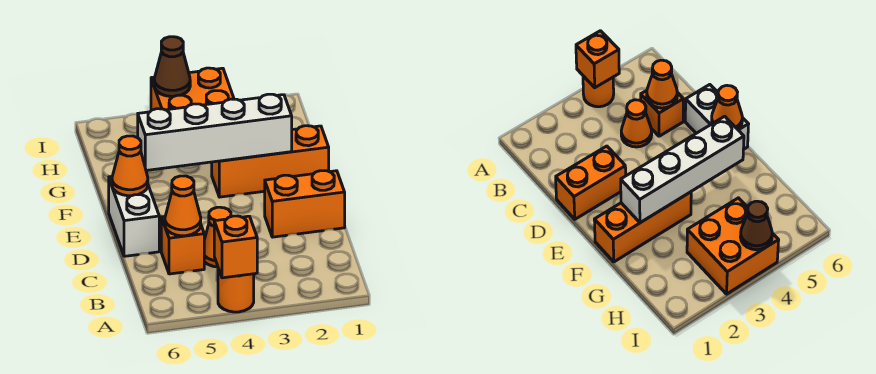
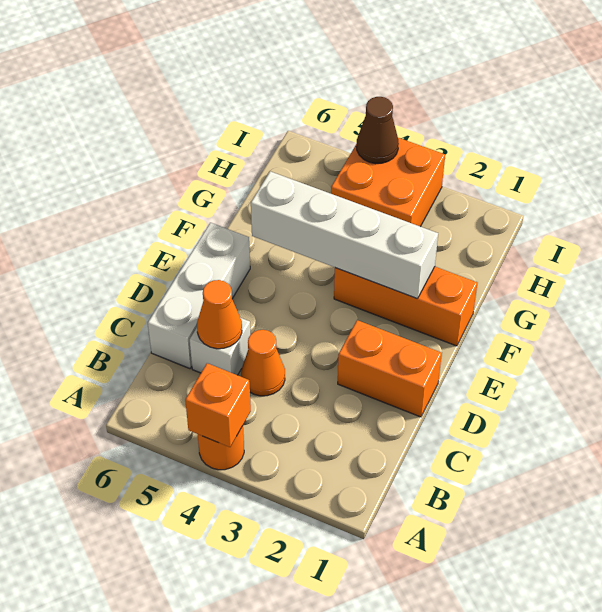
orange 1x1 brick [161,217,204,274] -> white 1x1 brick [190,318,250,375]
white 1x2 brick [109,177,159,256] -> white 1x3 brick [148,223,250,369]
orange 1x1 cone [112,136,148,196] -> none

